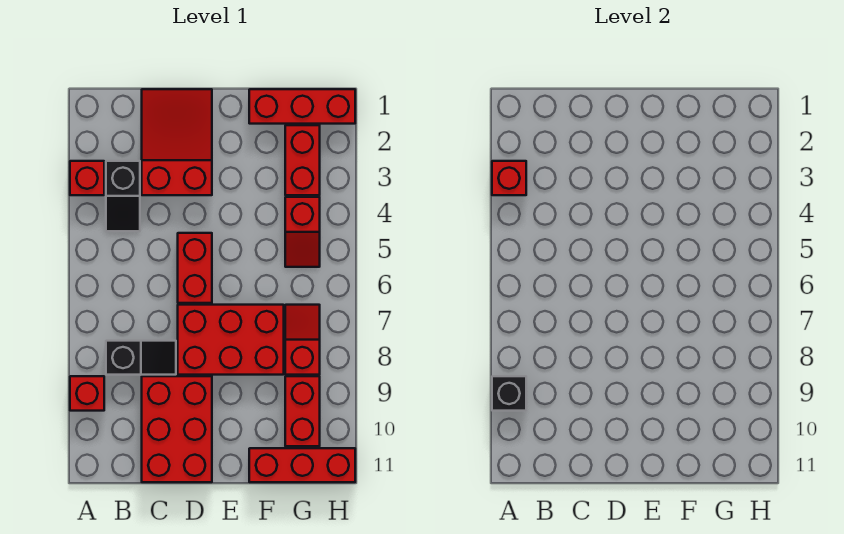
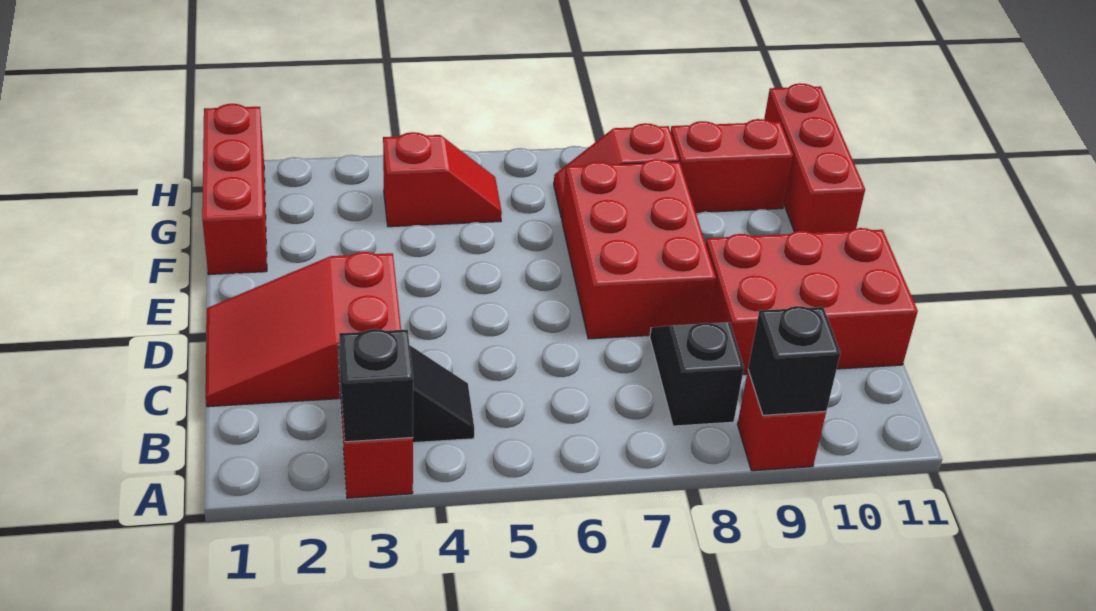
red 1x1 brick [492,161,526,195] -> black 1x1 brick [339,329,413,442]
red 1x2 brick [178,233,212,303] -> none
red 1x2 brick [285,125,320,195] -> none

